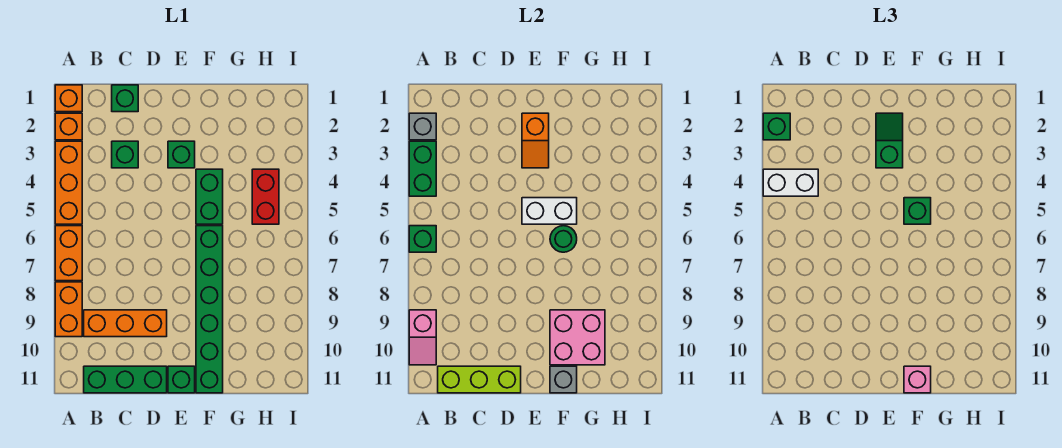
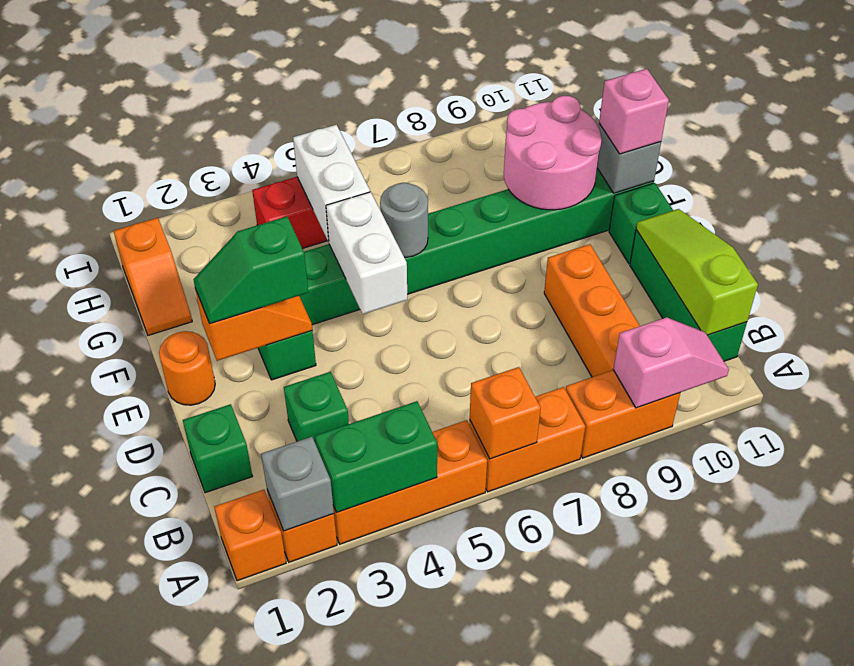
green 1x1 brick [763,113,790,140] -> none
white 1x2 brick [763,169,818,196] -> white 1x2 brick moved to [293,125,370,242]
green 1x1 brick [409,226,436,252] -> orange 1x1 brick [470,367,541,459]
lime 1x3 brick [438,366,521,393] -> lime 1x3 slope [636,209,758,335]
none -> orange 1x1 round brick [159,331,215,405]
green 1x1 brick [904,198,931,224] -> none
green 1x1 round brick [550,226,577,252] -> grey 1x1 round brick [380,183,428,257]
pink 2x2 brick [550,310,605,365] -> pink 2x2 round brick [504,96,602,210]
none -> orange 1x2 slope [113,218,192,335]

